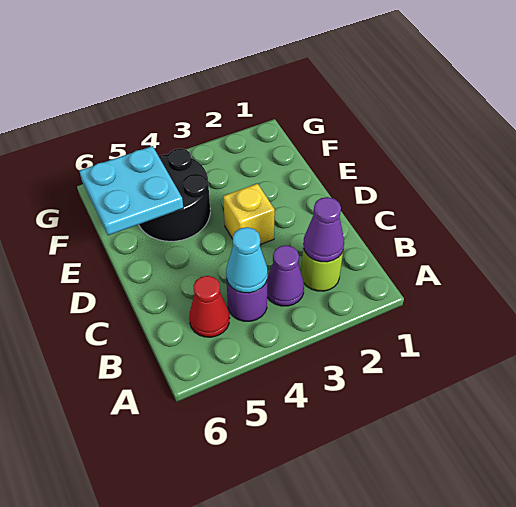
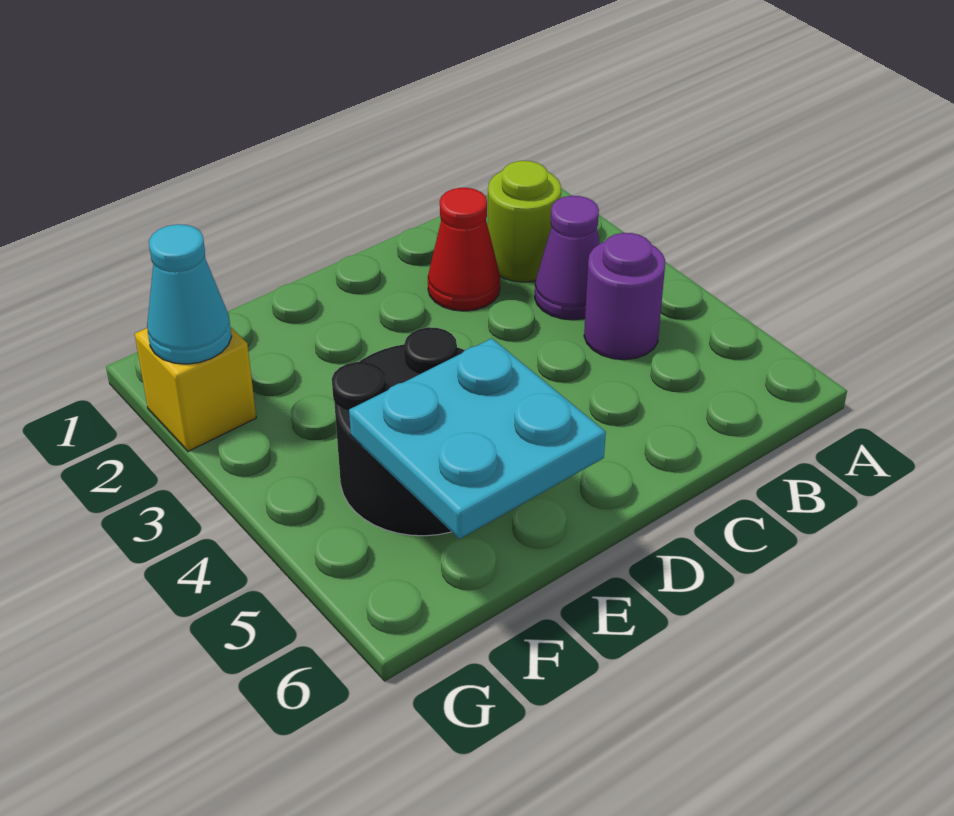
purple 1x1 cone [303,197,344,262] -> none
cyan 1x1 cone [226,227,268,293] -> cyan 1x1 cone moved to [147,224,232,364]
red 1x1 cone [189,276,230,337] -> red 1x1 cone moved to [428,188,500,311]
yellow 1x1 brick [223,184,275,245] -> yellow 1x1 brick moved to [135,327,256,451]

